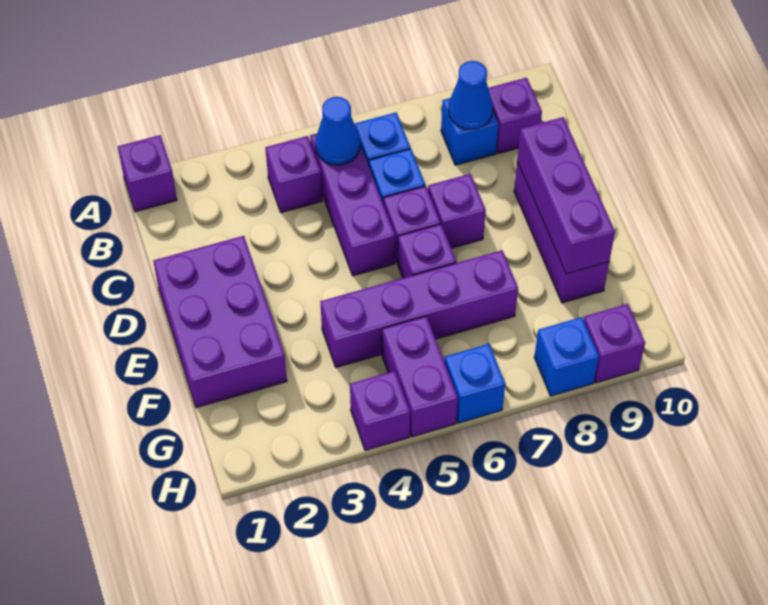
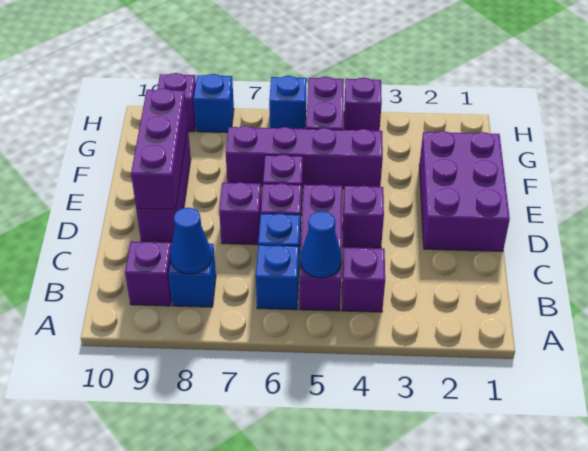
purple 1x1 brick [118,135,177,212] -> purple 1x1 brick moved to [343,186,384,248]

